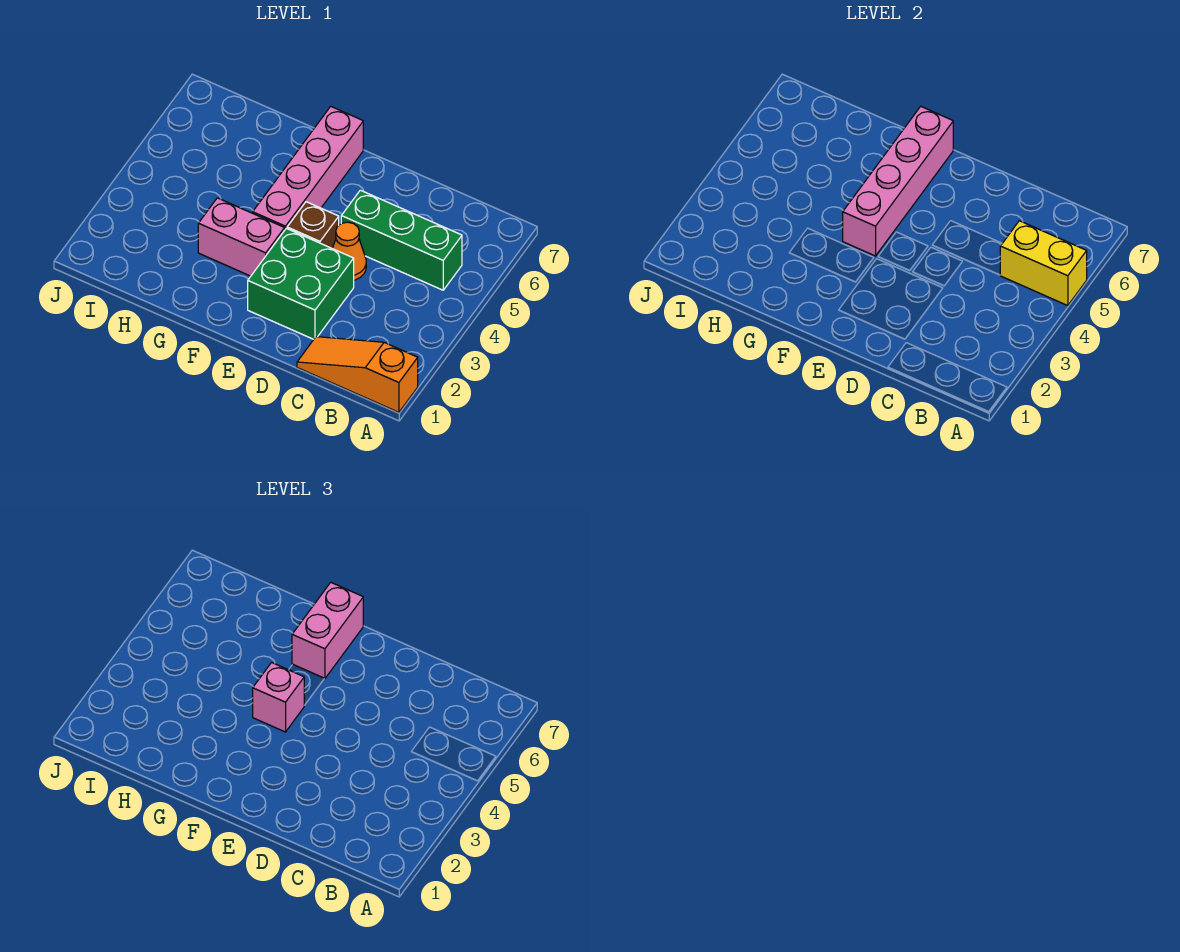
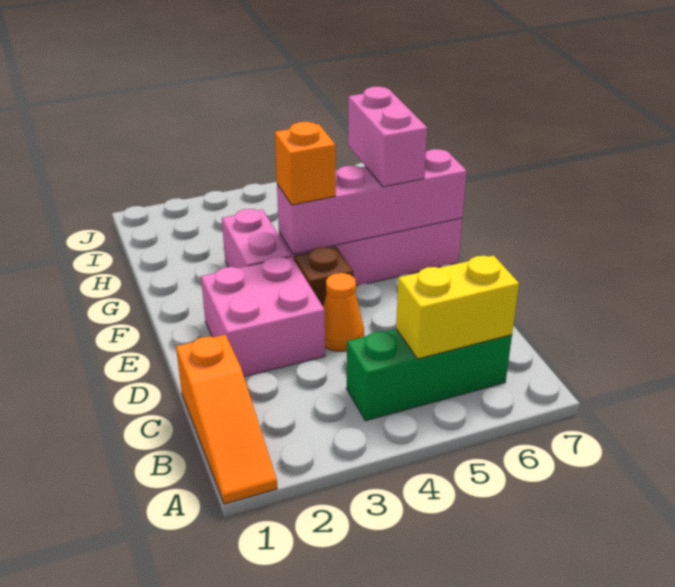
orange 1x3 slope [297,337,418,412] -> orange 1x3 slope turned to [176,335,277,504]
yellow 1x2 brick [1000,221,1087,306] -> yellow 1x2 brick turned to [396,255,519,359]
green 1x3 brick [341,190,462,290] -> green 1x3 brick turned to [346,329,512,421]
green 2x2 brick [248,228,354,339] -> pink 2x2 brick [201,257,325,377]
pink 1x1 brick [253,663,304,732] -> orange 1x1 brick [275,122,336,205]
pink 1x2 brick [292,582,363,679] -> pink 1x2 brick turned to [348,87,427,187]

